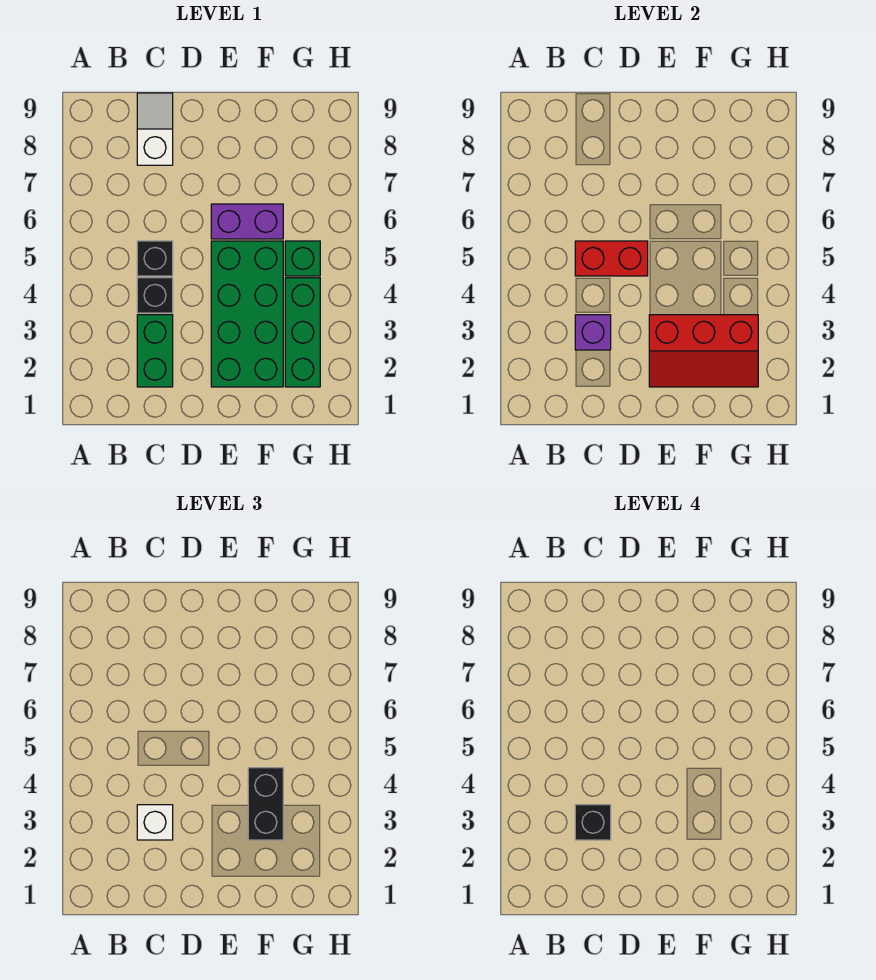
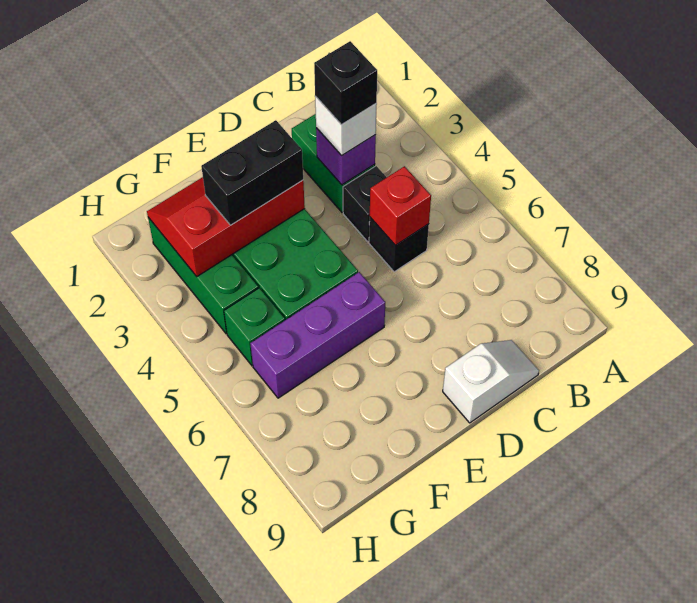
red 1x2 brick [575,241,648,276] -> red 1x1 brick [370,166,431,246]
white 1x2 slope [137,93,173,165] -> white 1x2 slope turned to [443,340,539,423]
purple 1x2 brick [211,204,283,239] -> purple 1x3 brick [250,272,385,398]
black 1x2 brick [248,768,283,840] -> black 1x2 brick turned to [201,120,303,225]

